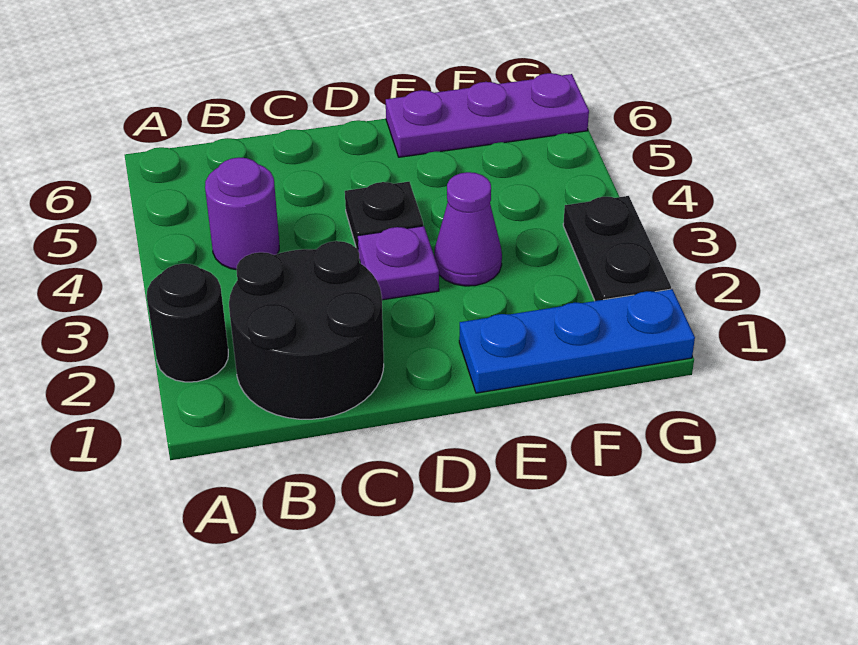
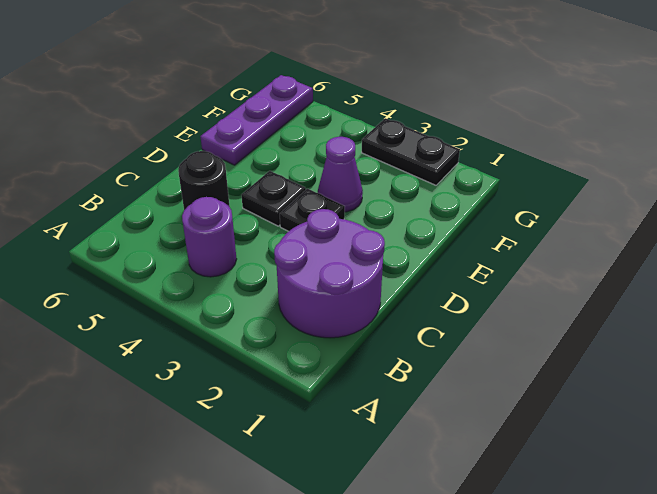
black 1x1 round brick [147,264,228,382] -> black 1x1 round brick moved to [178,151,230,210]
black 2x2 round brick [229,241,384,419] -> purple 2x2 round brick [274,209,385,338]
purple 1x1 plate [358,226,439,300] -> black 1x1 plate [280,188,345,231]
blue 1x3 plate [459,289,695,393] -> none

